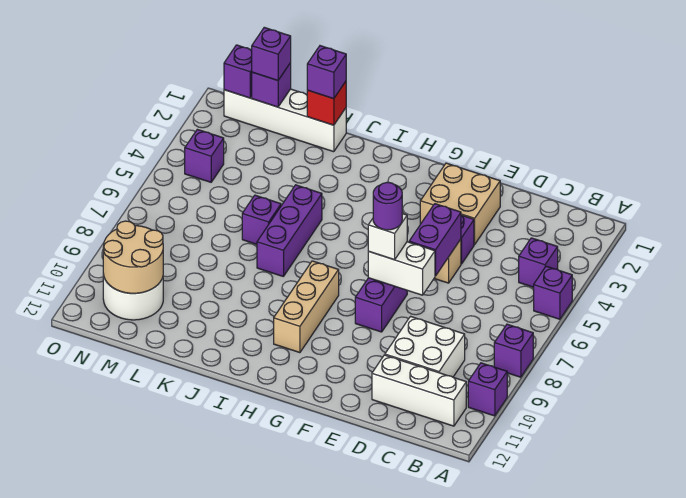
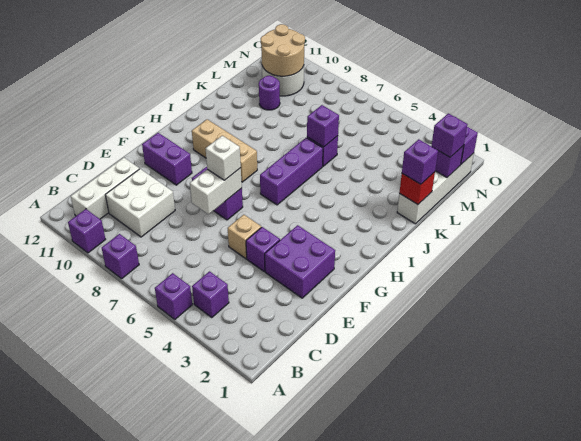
tan 2x2 brick [420,163,500,244] -> purple 2x2 brick [265,225,335,298]
purple 1x2 brick [409,204,461,276] -> purple 1x2 brick moved to [142,133,192,185]
purple 1x1 round brick [373,182,402,230] -> purple 1x1 round brick moved to [259,76,280,110]
purple 1x3 brick [257,185,322,277] -> purple 1x3 brick turned to [260,138,323,205]
purple 1x1 brick [185,129,224,182] -> purple 1x1 brick moved to [307,105,339,147]

